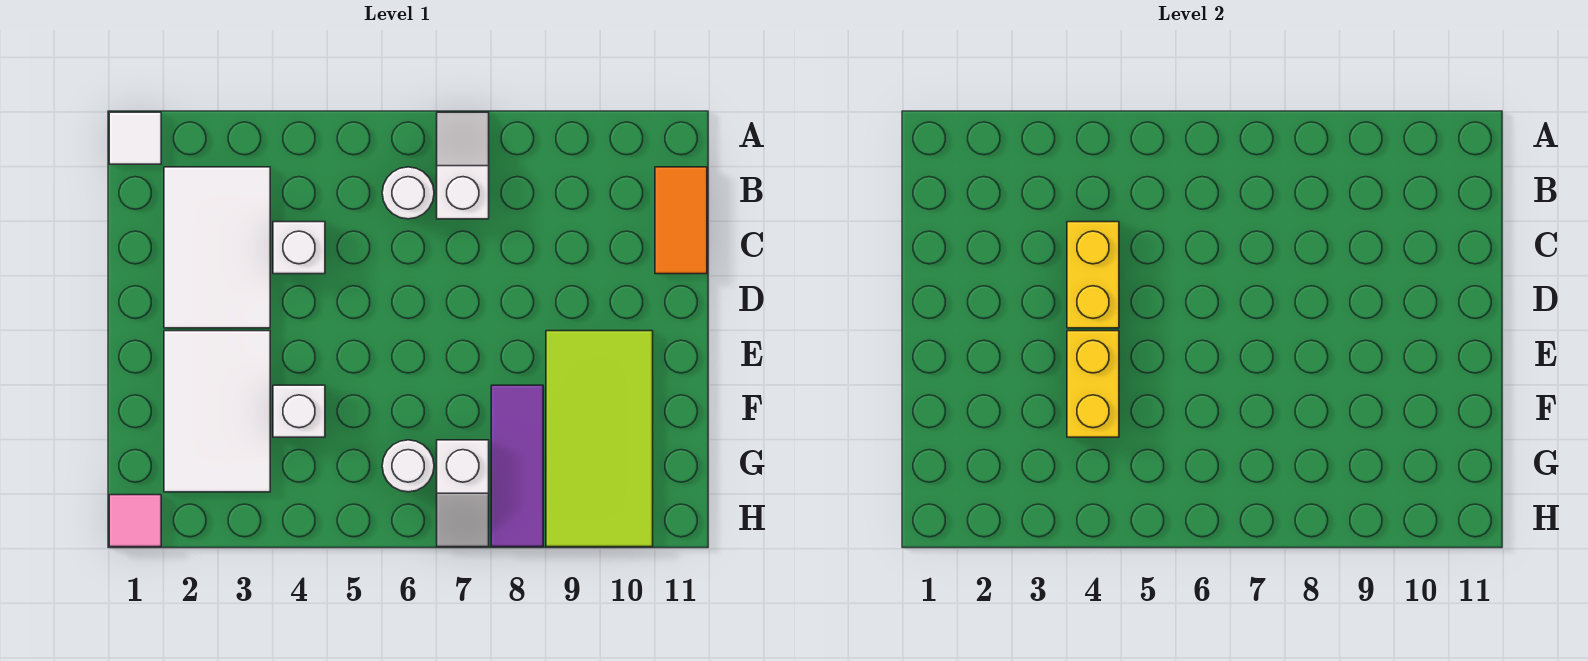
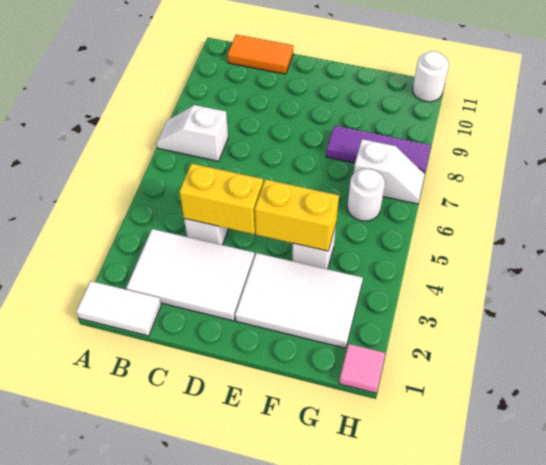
white 1x1 tile [109,112,161,164] -> white 1x2 tile [76,281,161,336]
white 1x1 round brick [382,167,434,219] -> white 1x1 round brick moved to [413,51,449,102]
lime 2x4 tile [546,331,653,547] -> none

